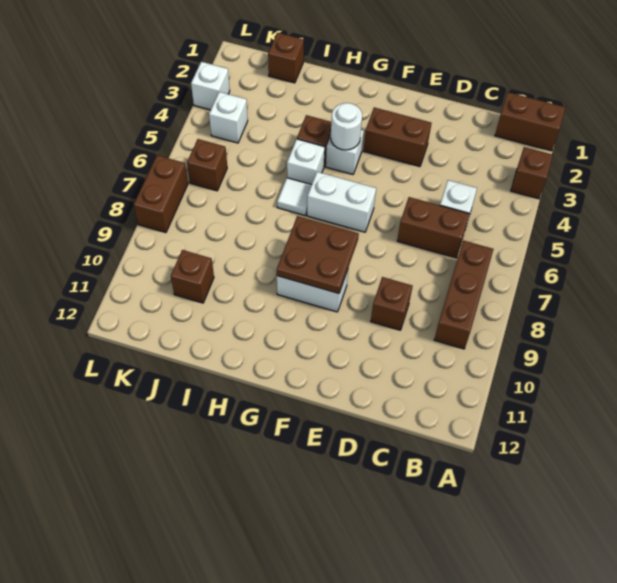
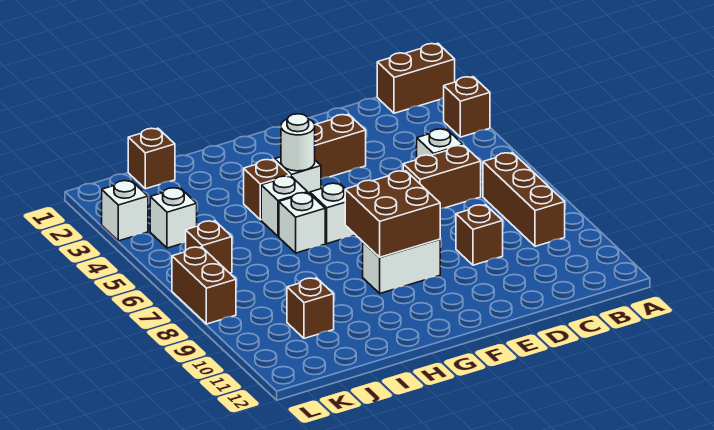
white 1x2 brick [307,172,376,232] -> white 1x1 brick [310,183,355,244]
brown 2x2 plate [277,216,359,293] -> brown 2x2 brick [345,171,440,257]
white 1x1 tile [277,178,312,215] -> white 1x1 brick [279,193,325,253]

